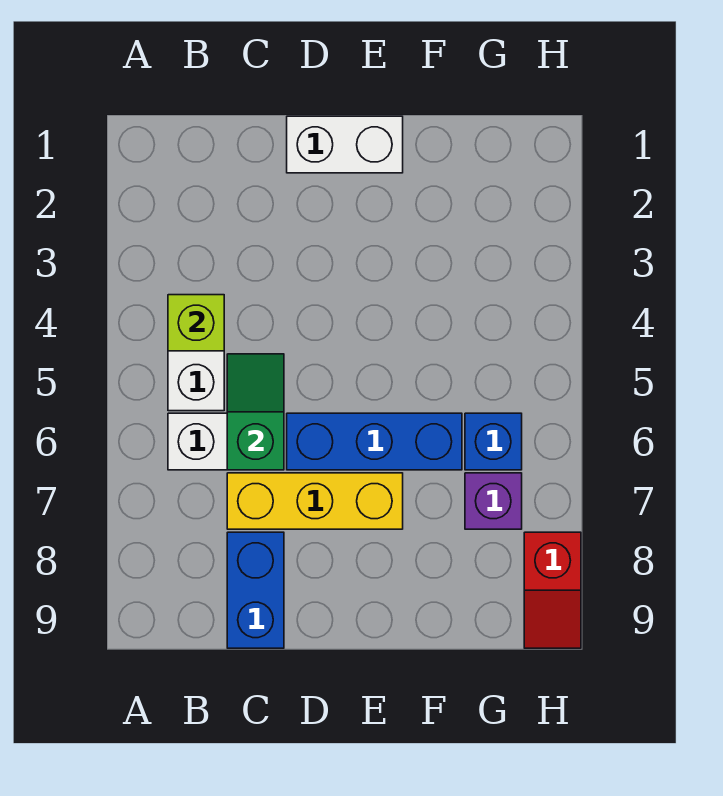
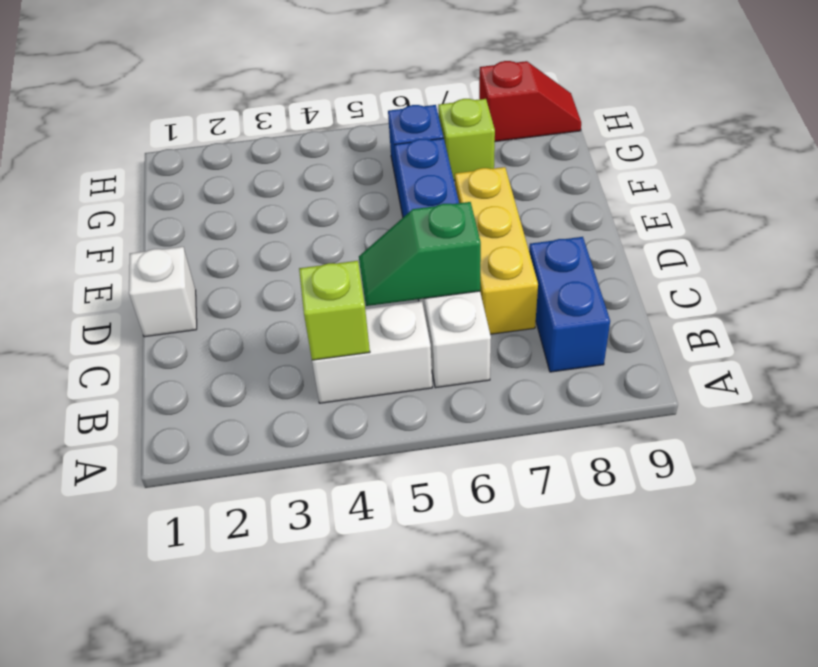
blue 1x2 brick [227,532,284,648] -> blue 1x2 brick turned to [529,237,610,372]
white 1x2 brick [287,116,403,173] -> white 1x1 brick [129,247,197,337]
purple 1x1 brick [465,473,522,529] -> lime 1x1 brick [438,99,495,181]

